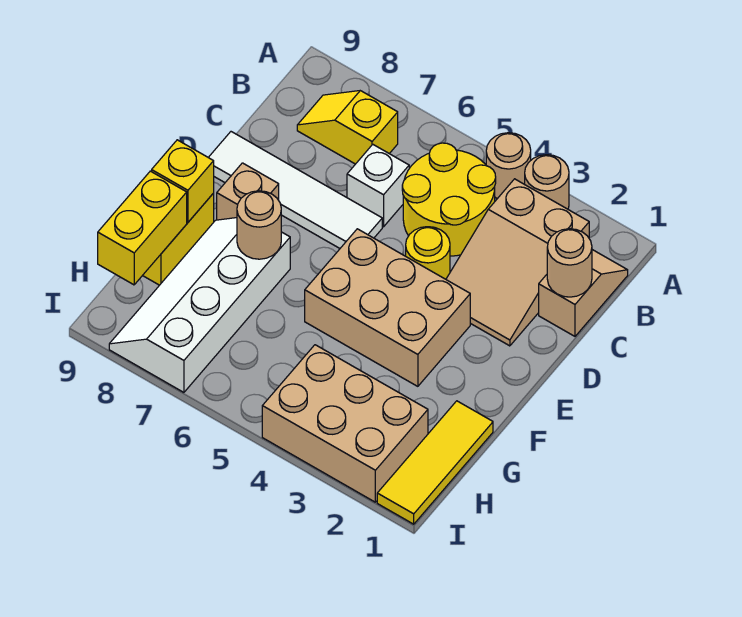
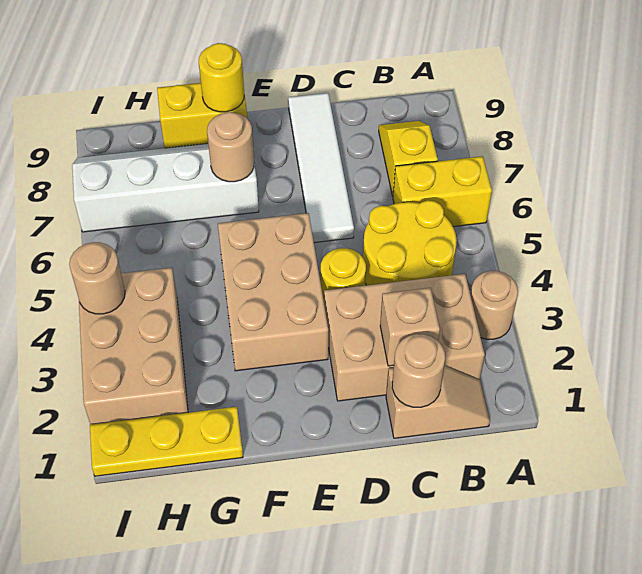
tan 1x1 round brick [486,133,531,199] -> tan 1x1 round brick moved to [69,242,125,314]
tan 2x3 slope [446,179,589,346] -> tan 2x3 brick [324,274,485,401]
white 1x1 brick [347,144,409,227] -> none
tan 1x1 brick [217,163,279,220] -> tan 1x1 brick moved to [380,288,440,366]
yellow 1x1 brick [152,140,214,222] -> yellow 1x1 round brick [199,43,244,112]
yellow 1x3 tile [377,401,493,524] -> yellow 1x3 plate [90,407,243,476]
yellow 1x2 brick [98,171,187,285] -> yellow 1x2 brick moved to [393,156,492,227]

